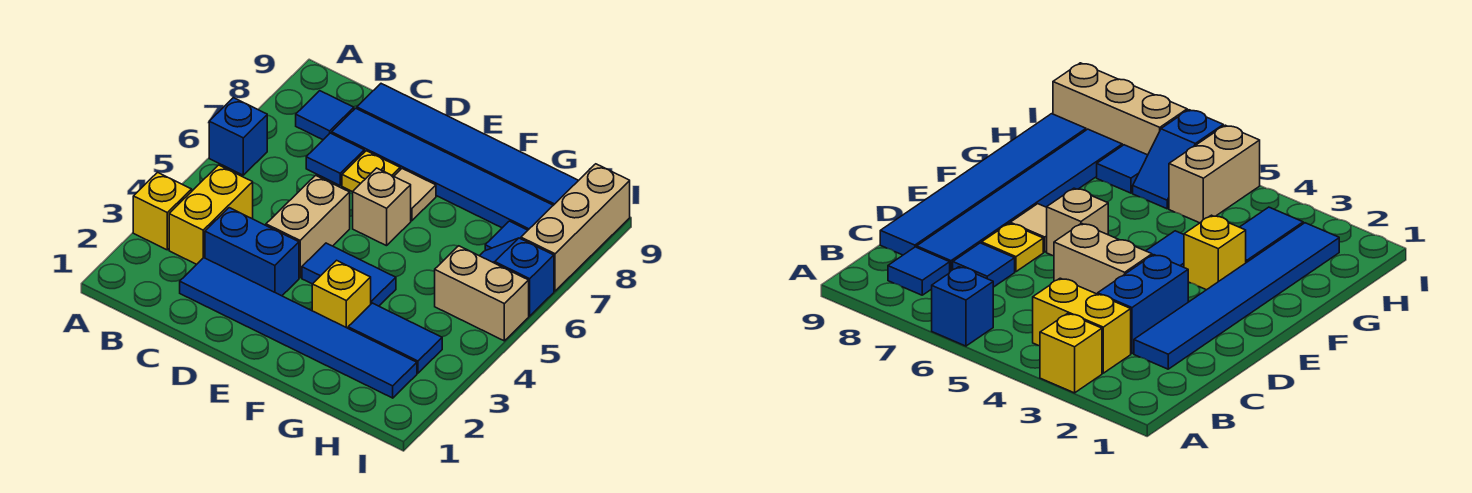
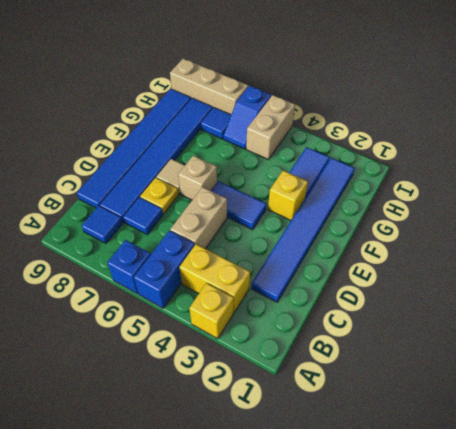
blue 1x2 brick [205,208,299,296] -> blue 1x2 brick moved to [134,231,195,308]
tan 1x2 brick [266,175,350,278] -> tan 1x2 brick turned to [170,187,227,249]
blue 1x2 tile [302,243,396,306] -> blue 1x2 tile turned to [211,181,267,230]

